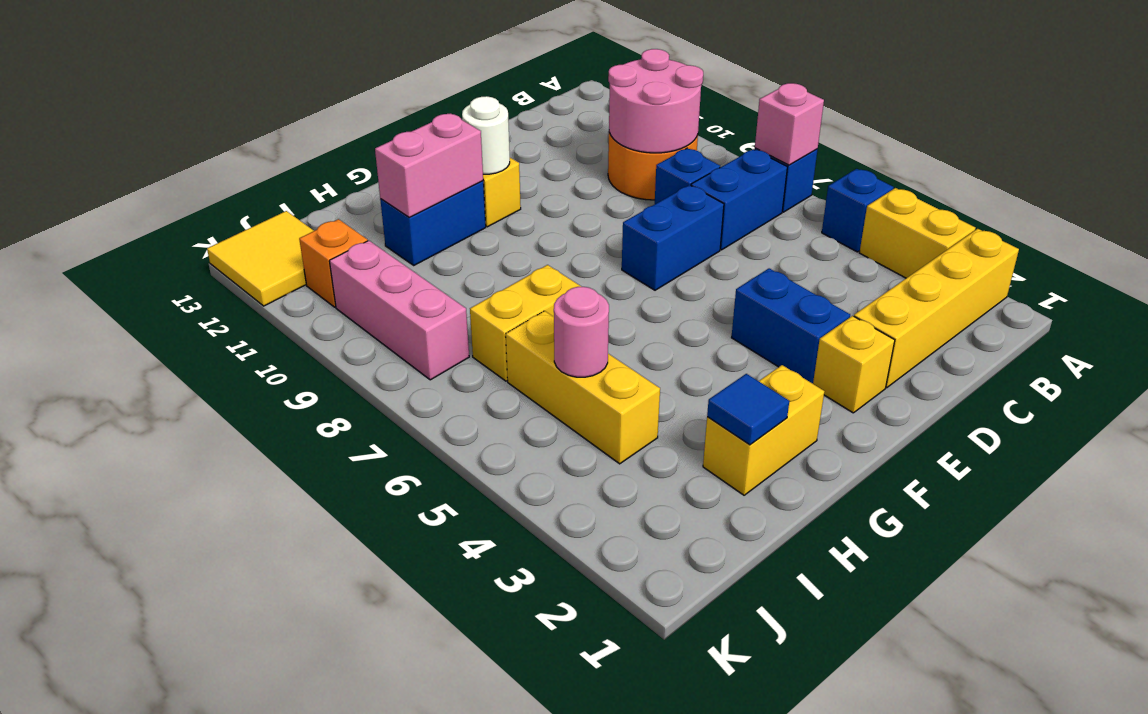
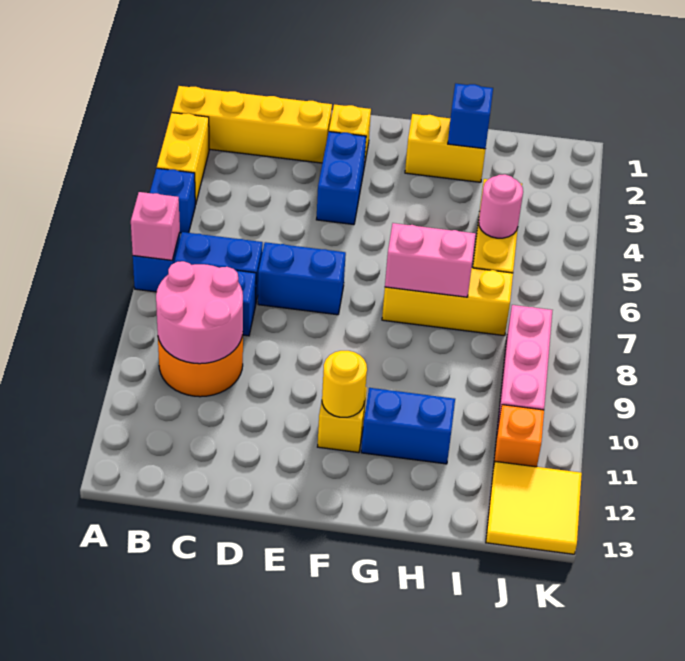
white 1x1 round brick [462,96,510,174] -> yellow 1x1 round brick [322,351,367,417]
pink 1x2 brick [375,113,483,217] -> pink 1x2 brick moved to [385,223,476,297]
blue 1x1 tile [707,374,789,445] -> blue 1x1 brick [448,84,493,149]
yellow 1x2 brick [470,265,581,381] -> yellow 1x3 brick [382,268,513,336]

